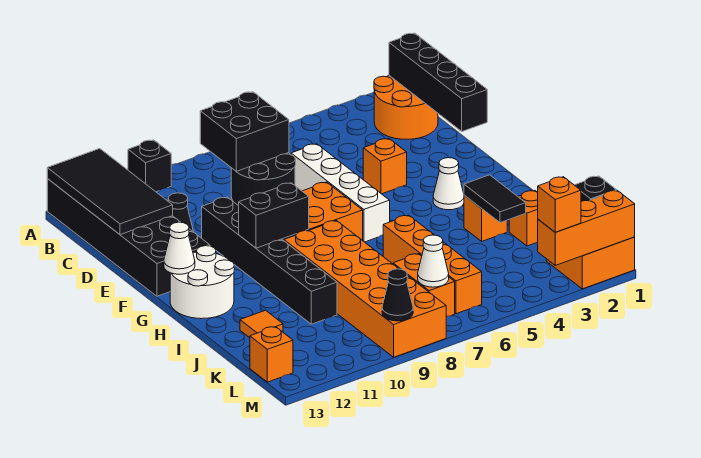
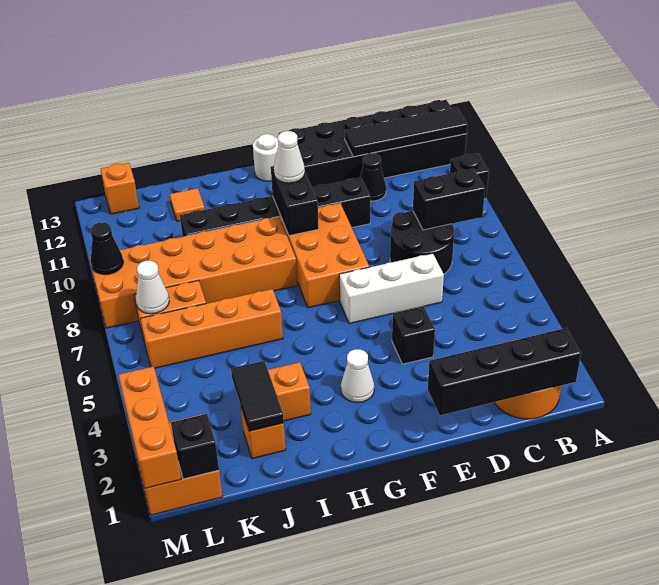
black 2x4 tile [47,149,173,235] -> black 1x4 tile [345,108,467,157]
black 2x2 brick [200,92,289,171] -> black 1x2 brick [413,169,485,230]
white 1x4 brick [291,144,390,242] -> white 1x3 brick [339,253,444,324]
orange 1x1 brick [363,139,407,194] -> black 1x1 brick [392,306,435,364]
white 2x2 round brick [170,246,234,319] -> white 1x1 round brick [253,134,278,181]
white 1x1 cone [164,222,195,274] -> white 1x1 cone moved to [274,131,305,183]
black 1x2 tile [464,175,526,223] -> black 1x2 tile turned to [231,361,284,431]
orange 1x1 brick [538,177,581,232] -> none

